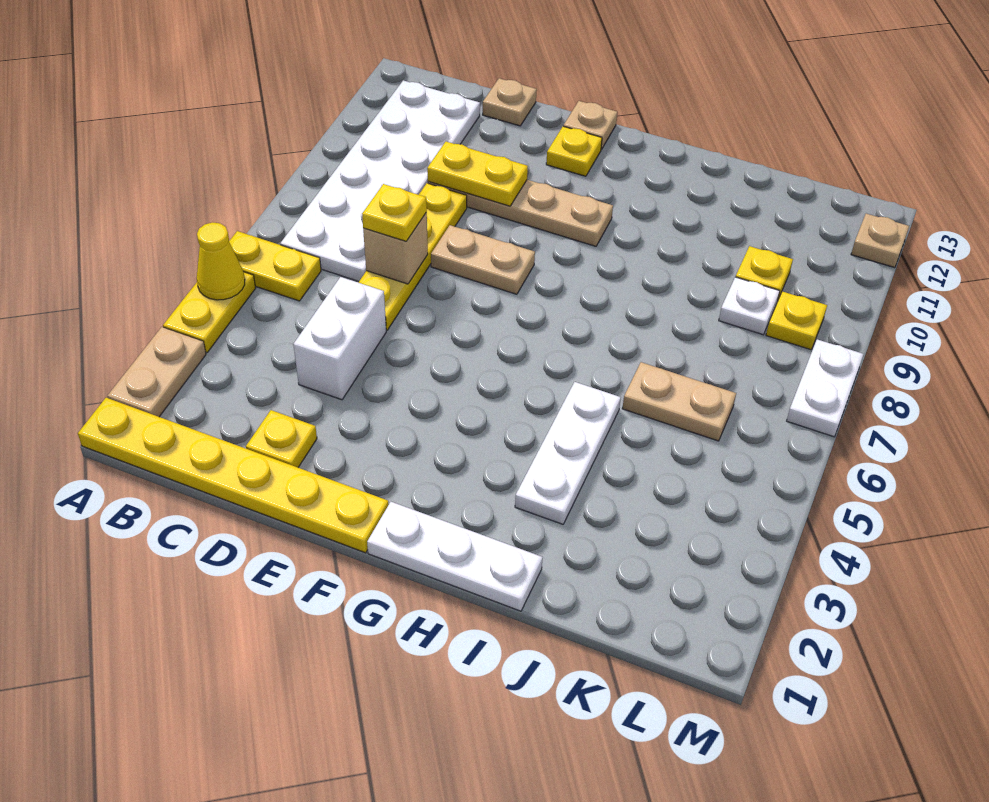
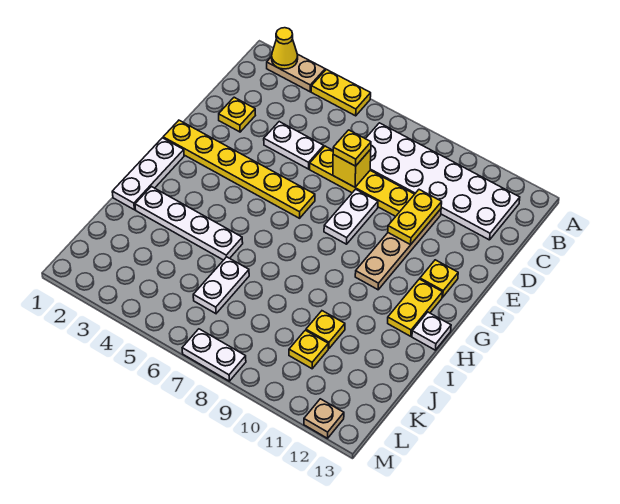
yellow 1x6 plate [78,398,389,553] -> yellow 1x6 plate turned to [163,120,315,218]
yellow 1x1 cone [197,222,245,300] -> yellow 1x1 cone moved to [272,28,298,69]
yellow 1x2 plate [229,231,321,301] -> yellow 1x2 plate moved to [388,279,442,336]
white 1x2 brick [293,277,386,400] -> white 1x2 plate [264,122,324,169]
tan 1x1 brick [363,212,428,284] -> yellow 1x1 brick [333,149,371,187]
tan 1x1 plate [483,78,537,126] -> none
tan 1x2 plate [431,225,535,294] -> white 1x2 plate [324,189,378,244]
tan 1x1 plate [564,101,617,149] -> none
white 1x3 plate [515,382,621,524] -> white 1x4 plate [135,186,243,260]
tan 1x2 plate [622,362,736,441] -> white 1x2 plate [193,257,249,314]
white 1x1 plate [719,277,780,335] -> white 1x1 plate moved to [412,312,451,350]
yellow 1x1 plate [766,291,827,350] -> yellow 1x1 plate moved to [306,311,345,349]

